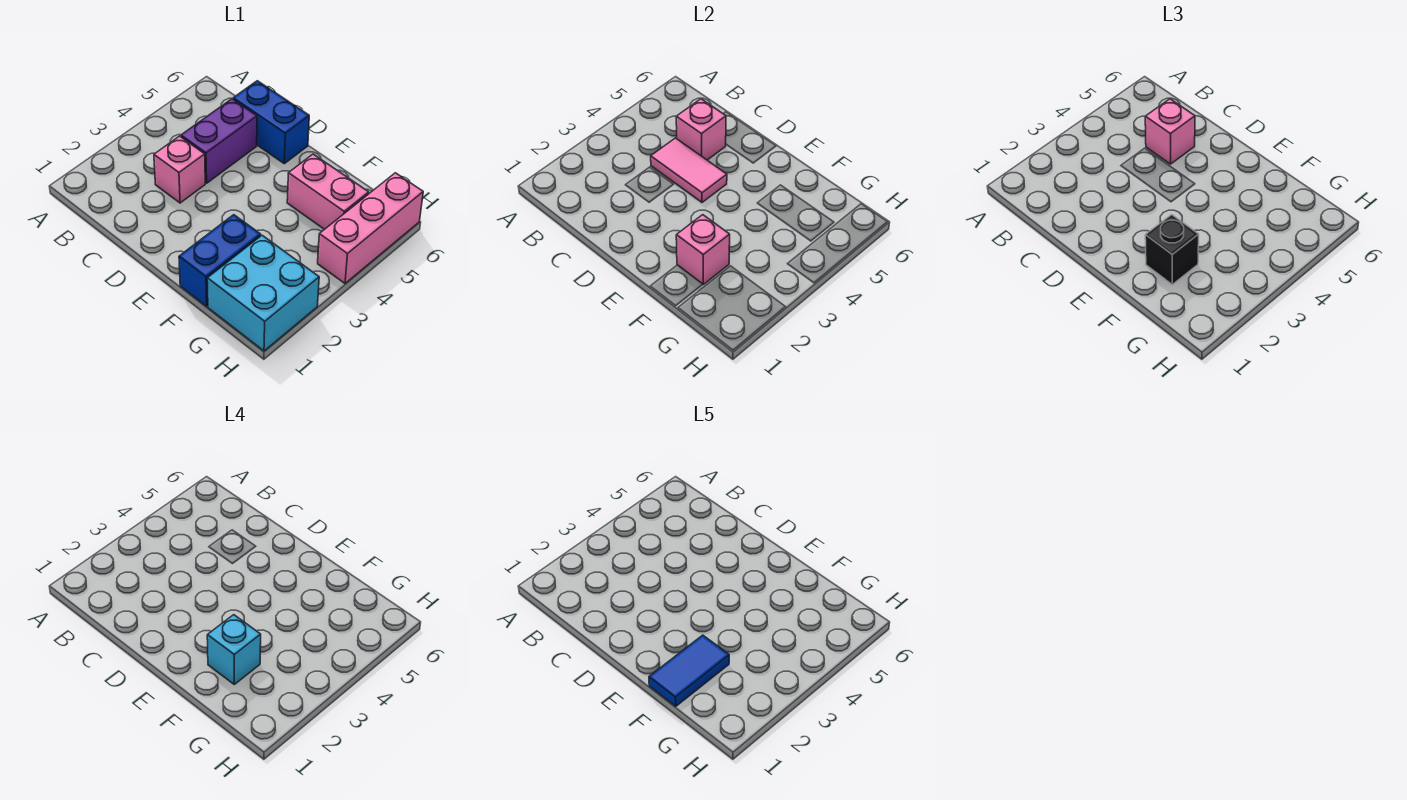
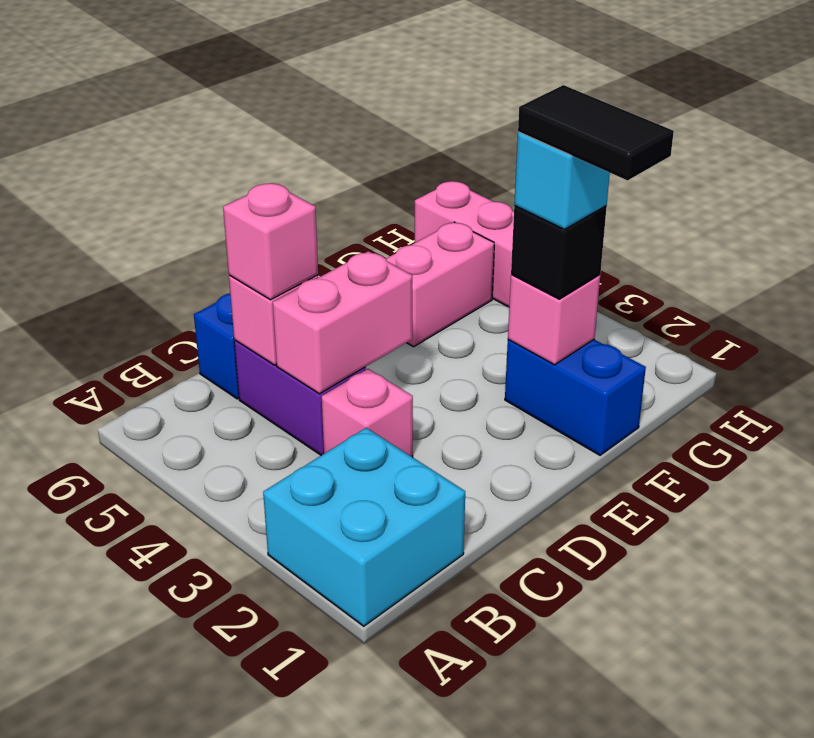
pink 1x2 tile [651,138,727,202] -> pink 1x2 brick [273,251,412,394]
blue 1x2 tile [649,635,729,706] -> black 1x2 tile [518,85,674,180]
cyan 2x2 brick [207,235,319,351] -> cyan 2x2 brick moved to [263,428,465,626]

